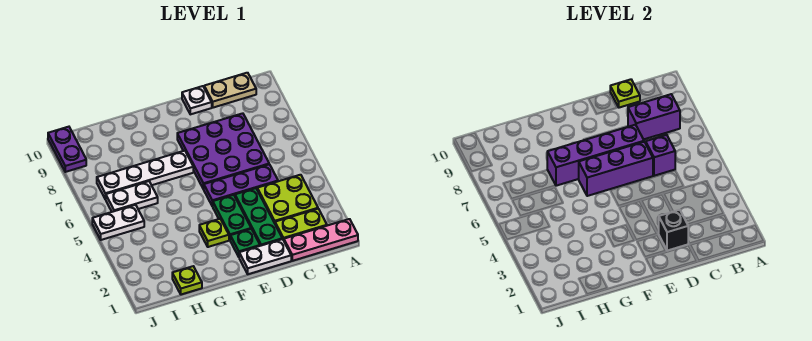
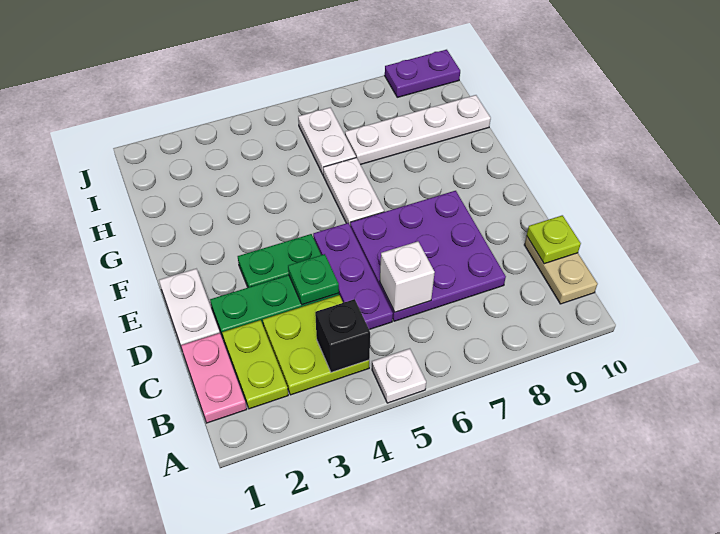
pink 1x3 plate [284,219,358,261] -> pink 1x2 plate [181,333,247,423]
purple 1x2 brick [628,94,680,139] -> none
purple 1x1 brick [646,135,675,176] -> white 1x1 brick [380,241,435,312]
black 1x1 brick [659,210,688,251] -> black 1x1 brick moved to [315,299,370,373]
purple 1x3 brick [579,142,653,196] -> none
purple 1x4 brick [547,125,644,186] -> none
white 1x1 plate [182,86,212,114] -> white 1x1 plate moved to [372,349,426,403]
green 1x1 plate [230,229,260,257] -> green 1x1 plate moved to [288,254,339,305]
lime 1x1 plate [199,219,229,247] -> none
white 1x4 plate [97,151,193,199] -> white 1x4 plate turned to [345,95,491,165]
lime 1x1 plate [172,266,202,294] -> none
white 1x2 plate [92,205,144,240] -> white 1x2 plate moved to [323,158,384,224]

